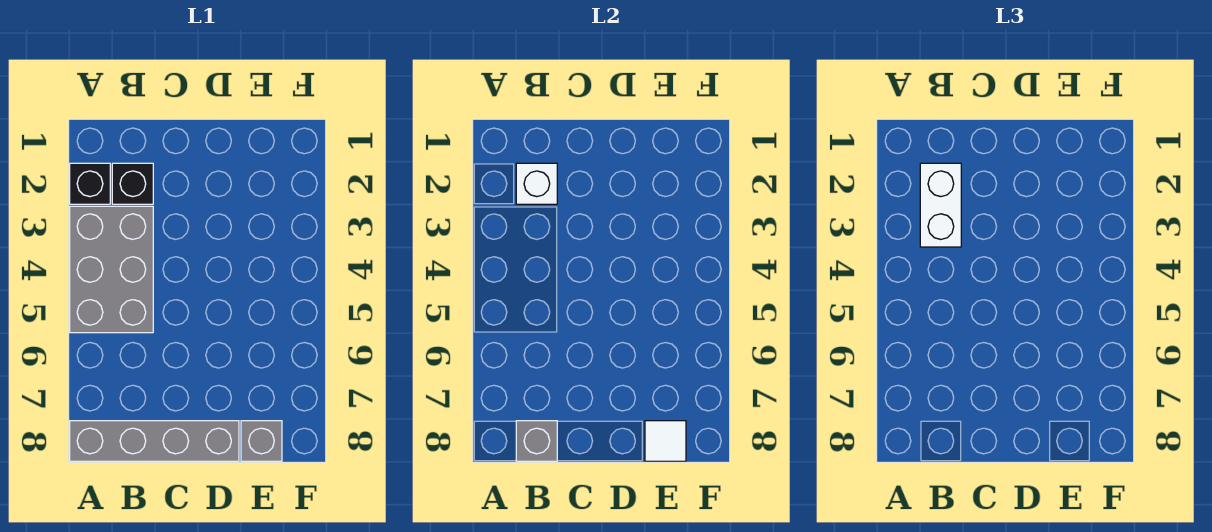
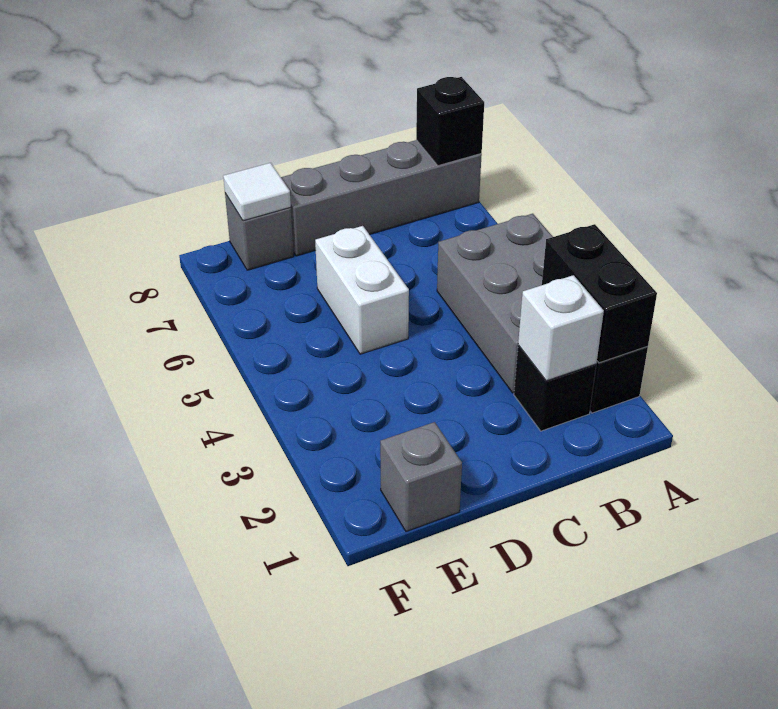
none -> black 1x2 brick [542,224,657,363]
none -> black 1x1 brick [416,77,484,166]
white 1x2 brick [920,163,961,247] -> white 1x2 brick moved to [315,226,409,354]
grey 1x1 brick [516,421,557,461] -> grey 1x1 brick moved to [380,422,462,532]

